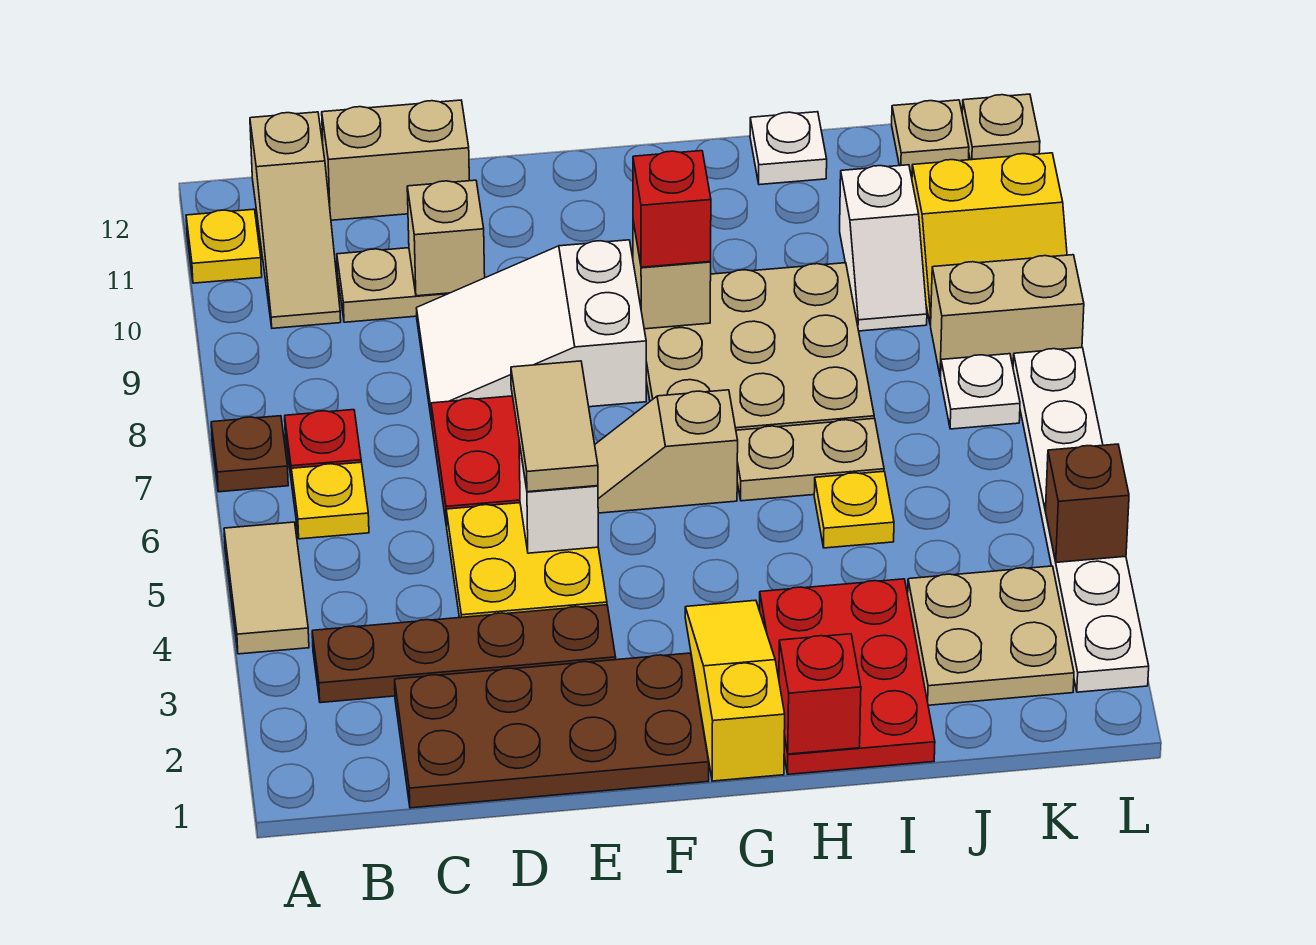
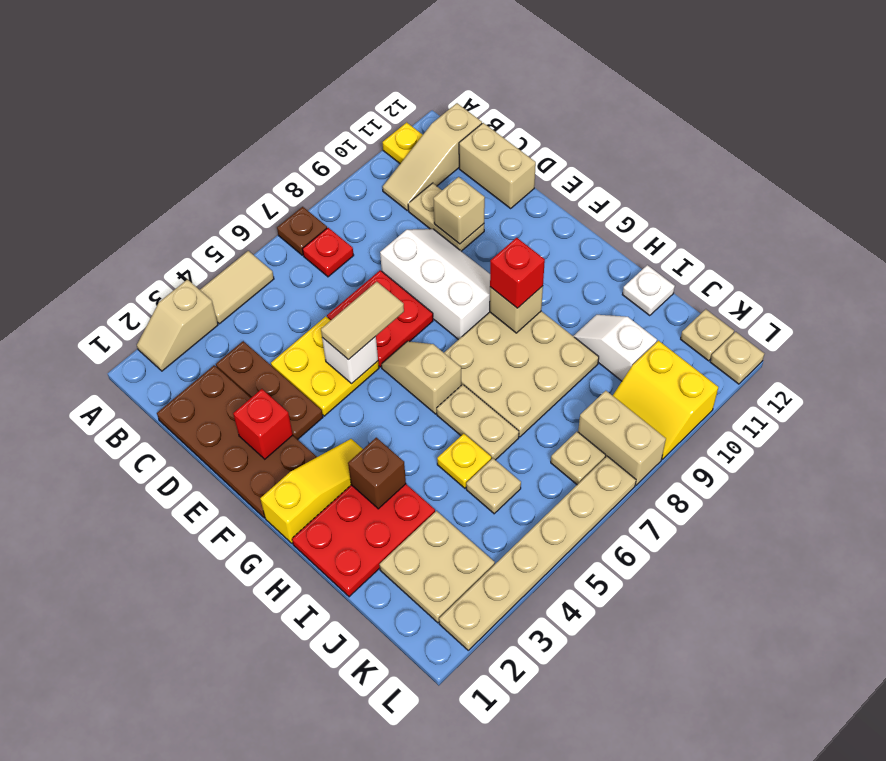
none -> tan 1x2 slope [137,280,218,371]
brown 1x4 plate [312,605,616,703] -> brown 1x3 plate [216,341,323,439]
yellow 1x1 plate [291,462,369,539] -> none
white 2x3 slope [417,240,646,420] -> white 2x3 slope turned to [380,229,490,340]
red 1x1 brick [779,634,861,754] -> red 1x1 brick moved to [233,389,293,459]
none -> tan 1x1 plate [466,458,521,514]
white 1x2 slope [840,165,927,331] -> white 1x2 slope turned to [573,315,657,381]
white 1x1 plate [941,354,1020,429] -> tan 1x1 plate [551,432,606,485]
white 1x6 plate [1013,348,1149,692] -> tan 1x6 plate [439,456,636,650]
brown 1x1 brick [1045,444,1129,562] -> brown 1x1 brick moved to [348,438,406,509]

